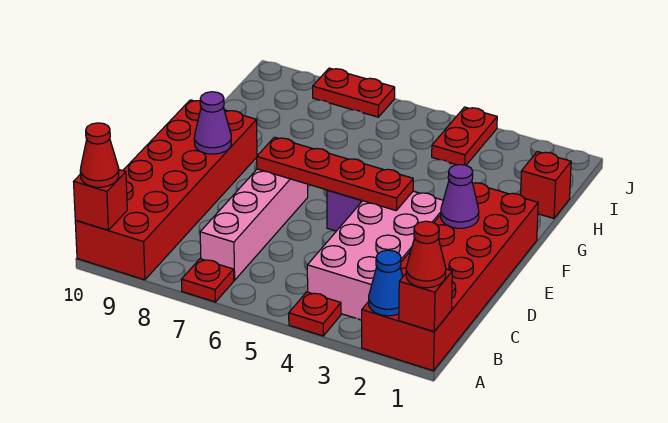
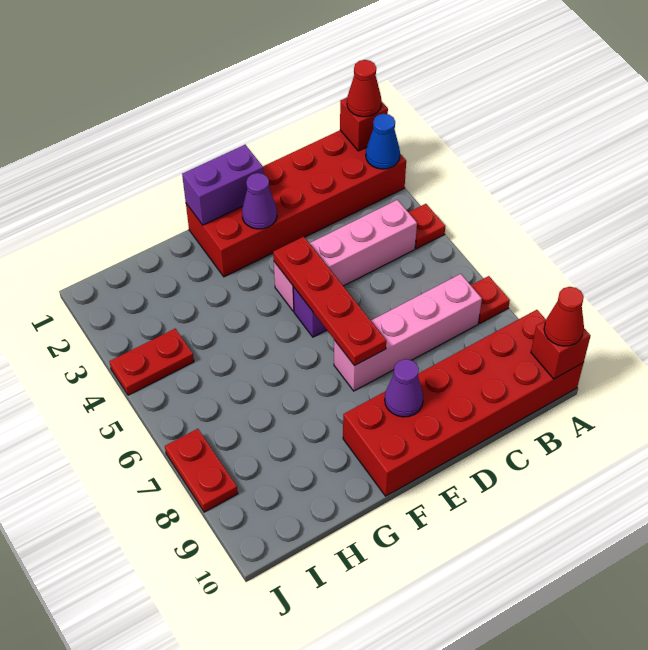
pink 2x4 brick [307,191,443,320] -> pink 1x4 brick [274,200,417,311]
none -> purple 1x2 brick [182,145,264,225]
red 1x1 brick [521,152,571,218] -> none

